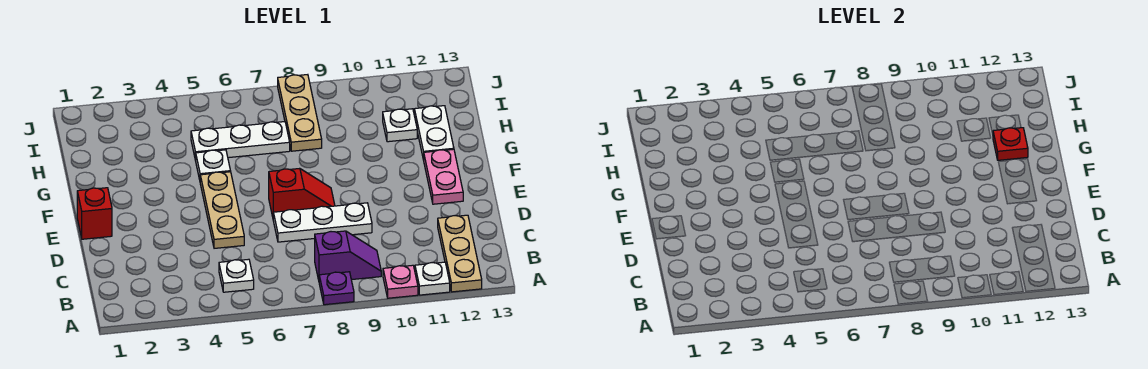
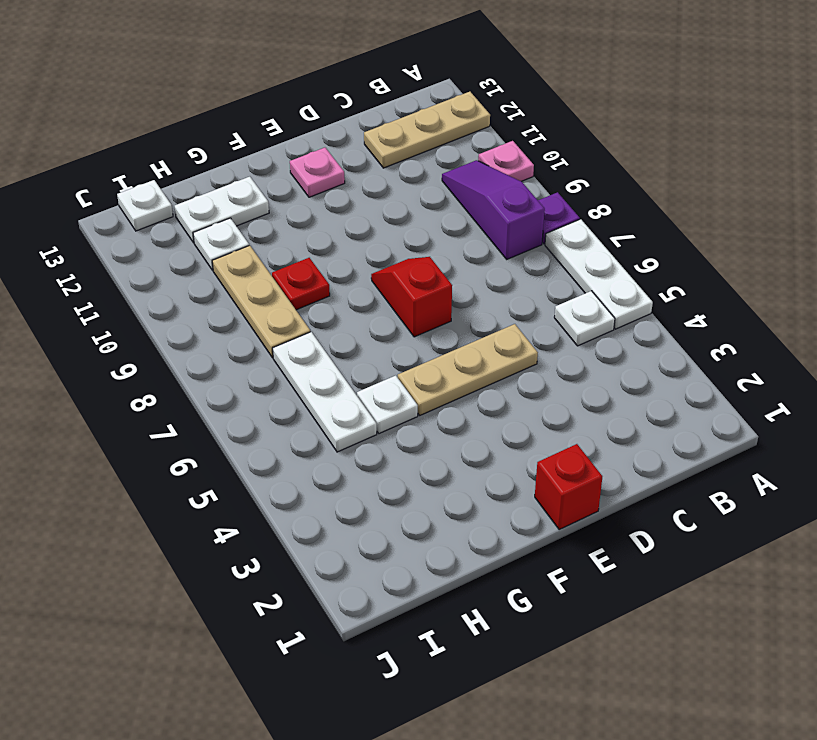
white 1x1 plate [415,262,450,295] -> white 1x1 plate moved to [117,180,173,231]
purple 1x2 slope [315,231,381,280] -> purple 1x3 slope [442,160,545,259]
white 1x3 plate [273,203,372,242] -> white 1x3 plate moved to [545,219,653,329]
pink 1x2 plate [424,149,463,204] -> pink 1x1 plate [290,148,345,197]
red 1x1 plate [993,128,1028,160] -> red 1x1 plate moved to [272,258,330,310]
tan 1x3 plate [278,75,322,151] -> tan 1x3 plate turned to [212,245,310,358]

